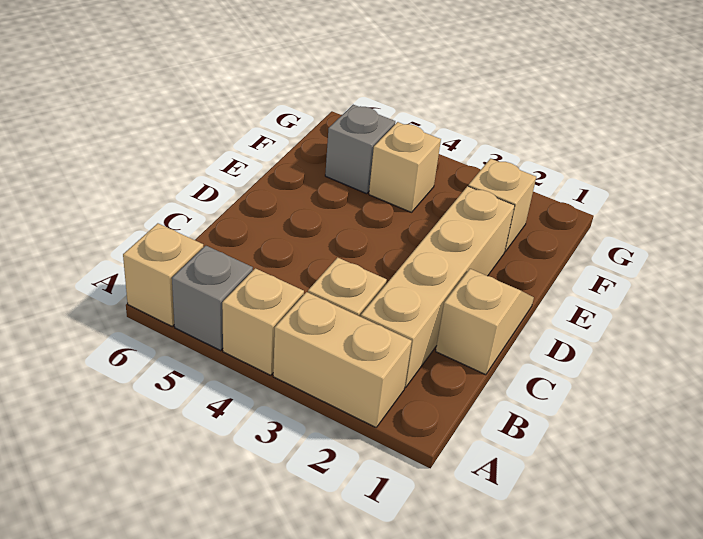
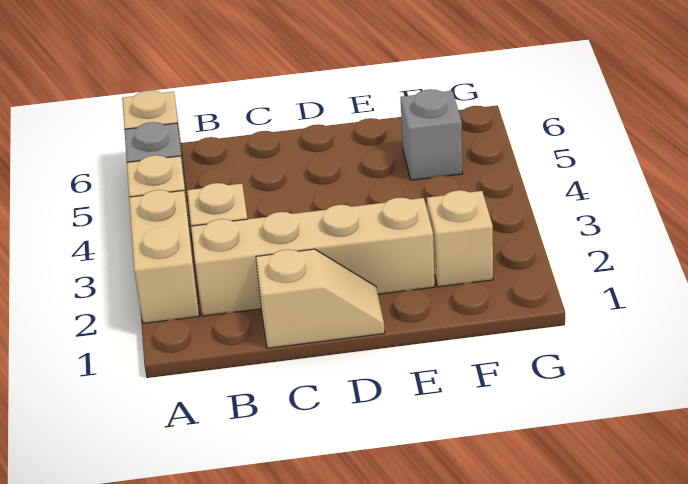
tan 1x1 brick [369,122,441,212] -> none

